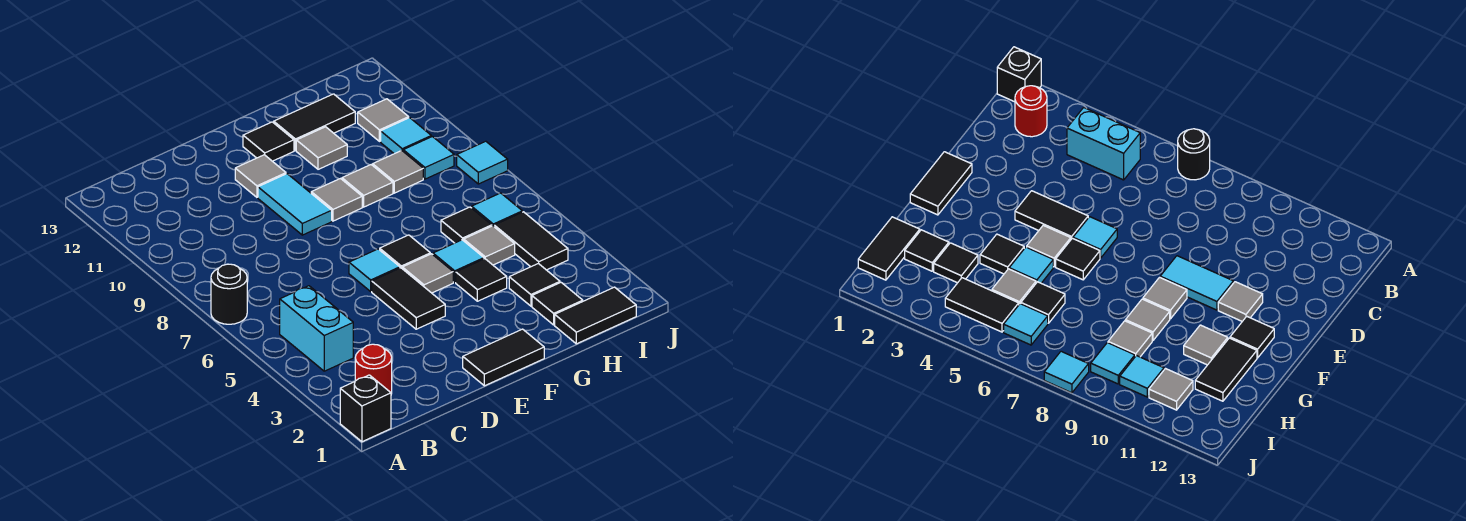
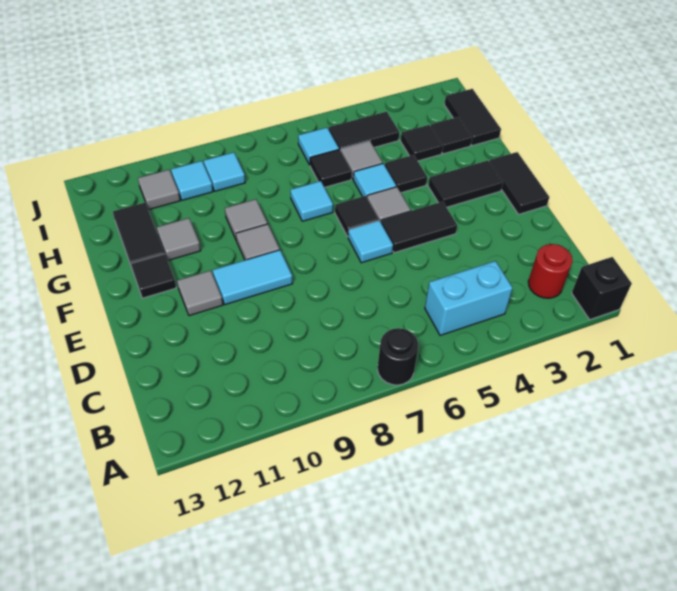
none -> black 1x2 tile [428,161,503,207]
grey 1x1 tile [373,151,423,193] -> none
cyan 1x1 tile [457,141,508,184] -> cyan 1x1 tile moved to [291,181,333,221]

